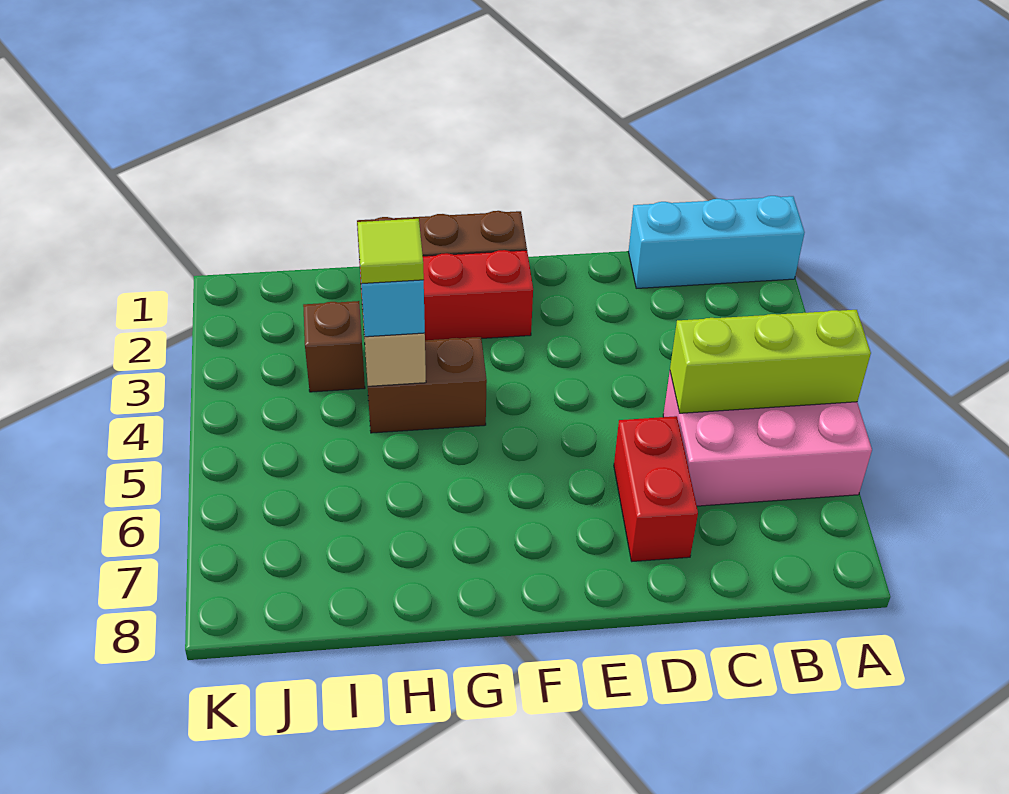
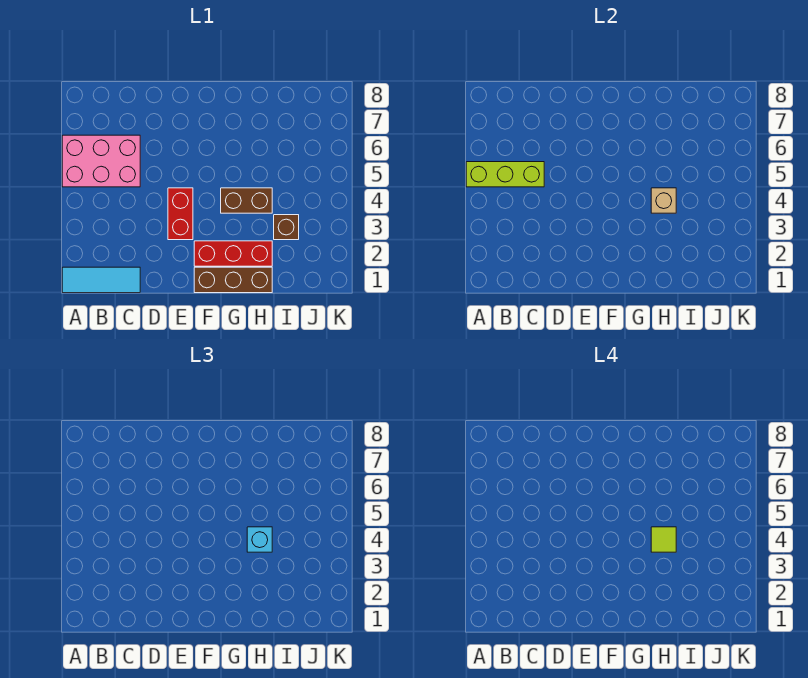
cyan 1x3 brick [629,196,805,288] -> cyan 1x3 tile [62,267,140,293]
red 1x2 brick [614,416,698,561] -> red 1x2 brick moved to [168,188,193,240]

